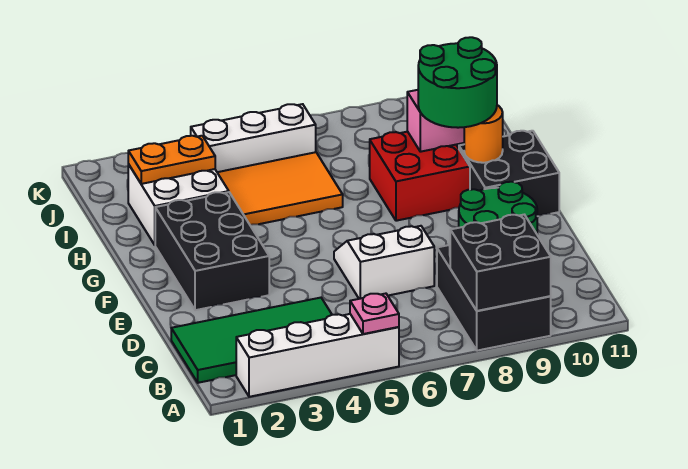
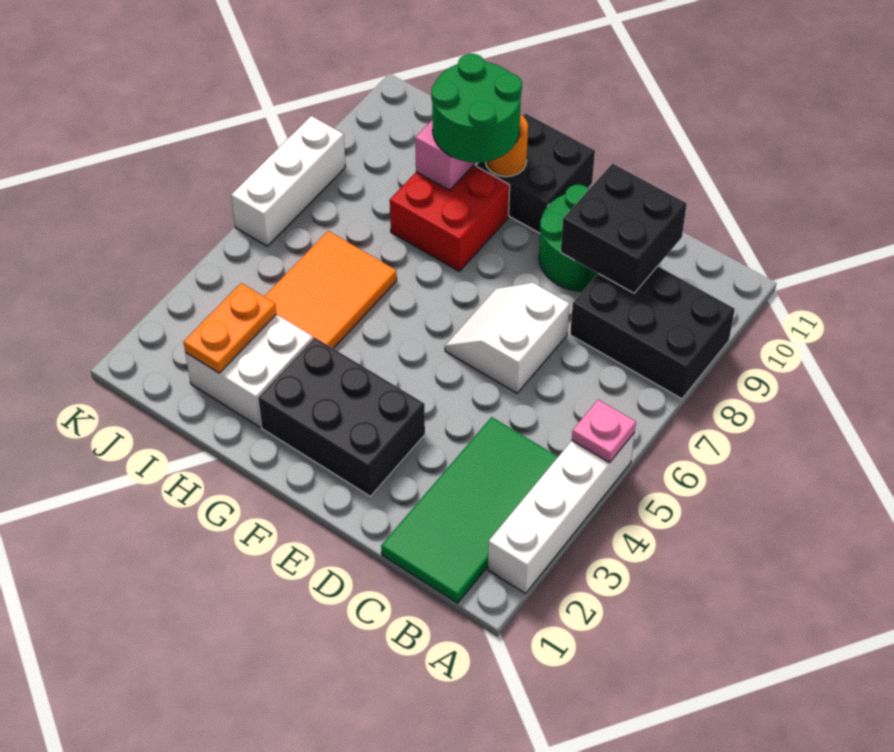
black 2x2 brick [450,215,551,311] -> black 2x2 brick moved to [561,164,687,293]
white 1x3 brick [191,104,316,172] -> white 1x3 brick moved to [231,116,346,246]

